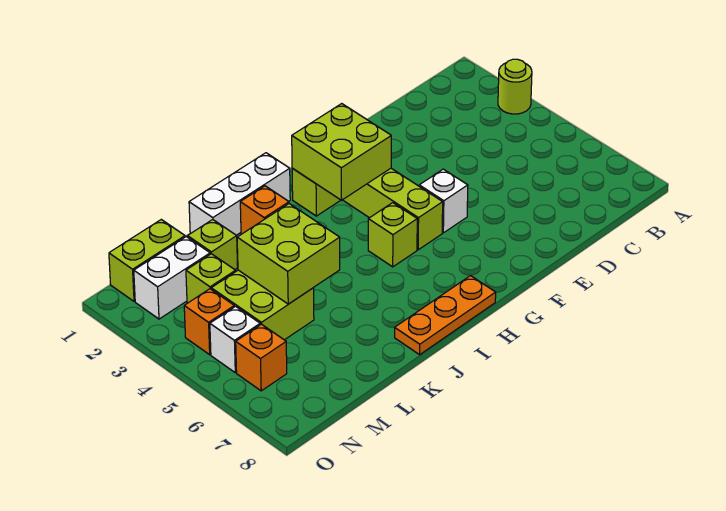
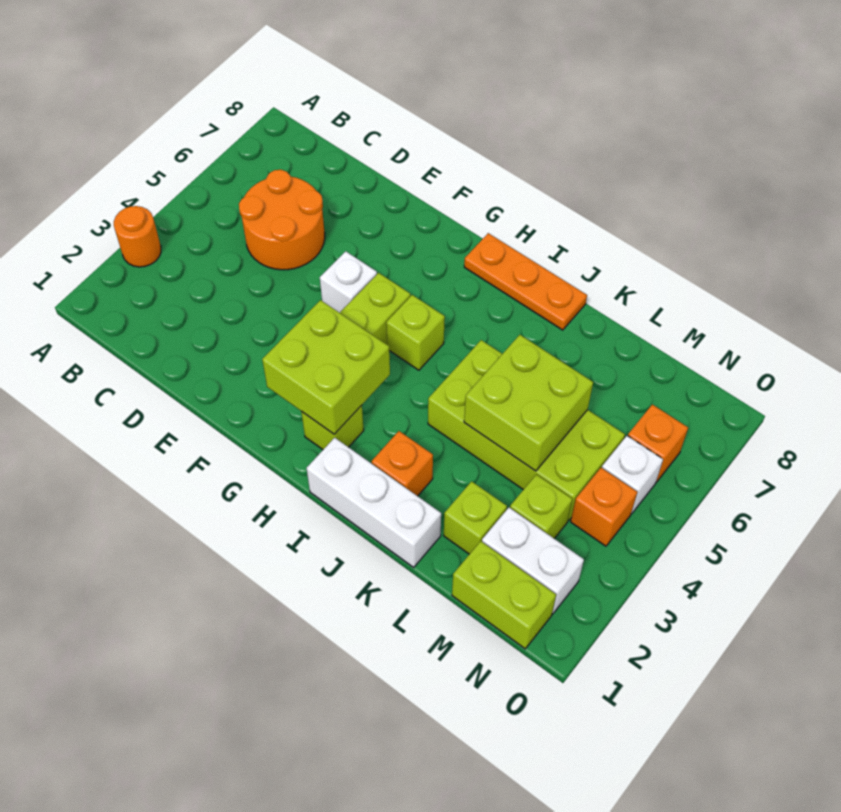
lime 1x1 round brick [498,59,532,114] -> orange 1x1 round brick [114,206,161,267]
none -> orange 2x2 round brick [239,170,325,270]
lime 2x2 brick [211,270,314,340] -> lime 2x4 brick [428,340,625,521]

